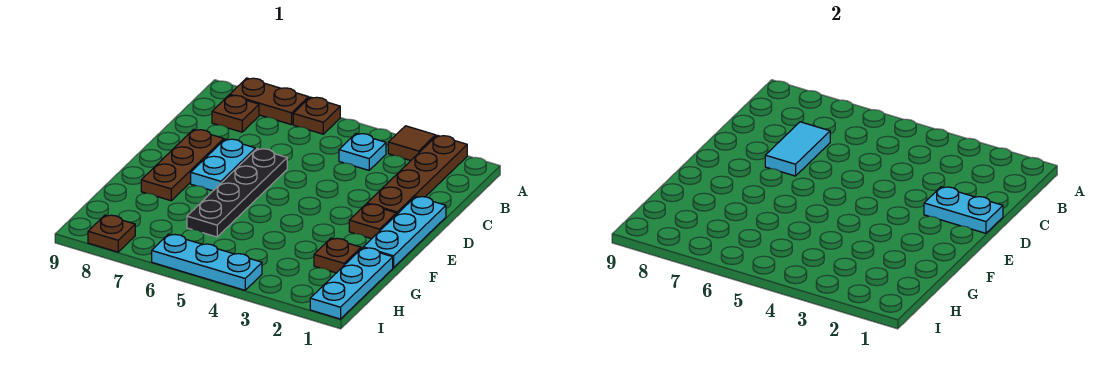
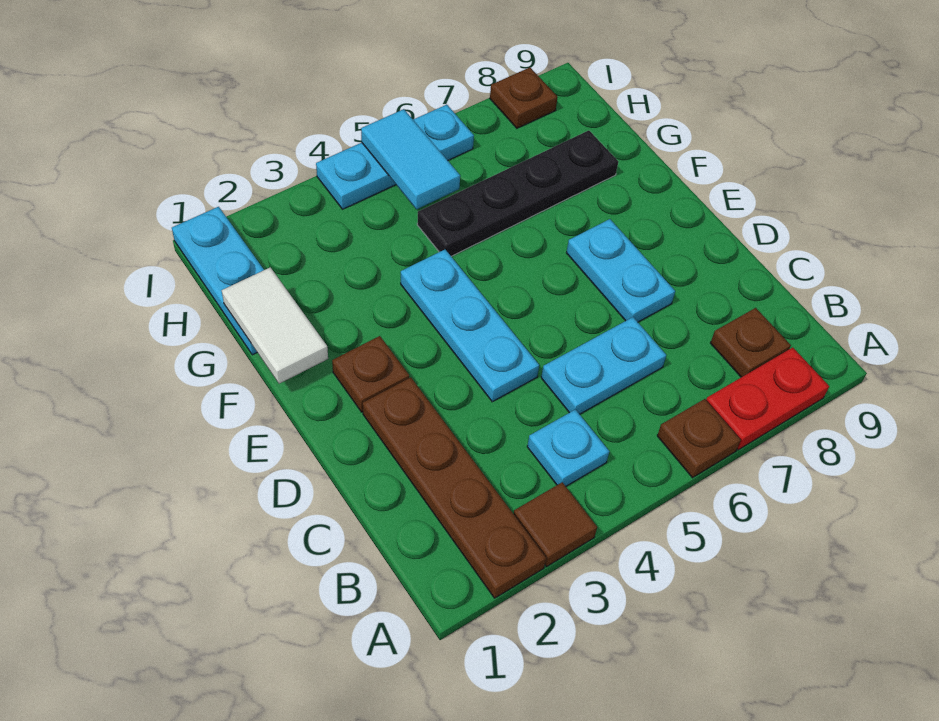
brown 1x2 plate [230,78,309,125] -> red 1x2 plate [706,347,829,450]
cyan 1x2 tile [765,122,830,176] -> cyan 1x2 tile moved to [361,109,460,209]
cyan 1x3 plate [363,196,446,268] -> cyan 1x3 plate moved to [401,249,539,402]
cyan 1x2 plate [924,187,1003,233] -> cyan 1x2 plate moved to [541,317,666,414]
black 1x4 plate [187,149,287,237] -> black 1x4 plate turned to [417,130,618,256]
brown 1x3 plate [141,129,224,201] -> none
none -> white 1x2 tile [222,267,328,384]
brown 1x1 plate [314,238,361,273] -> none

